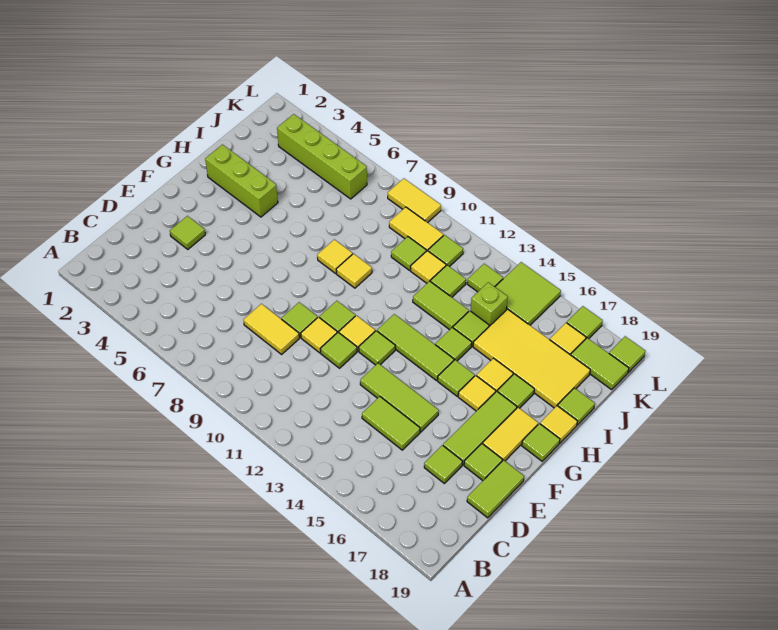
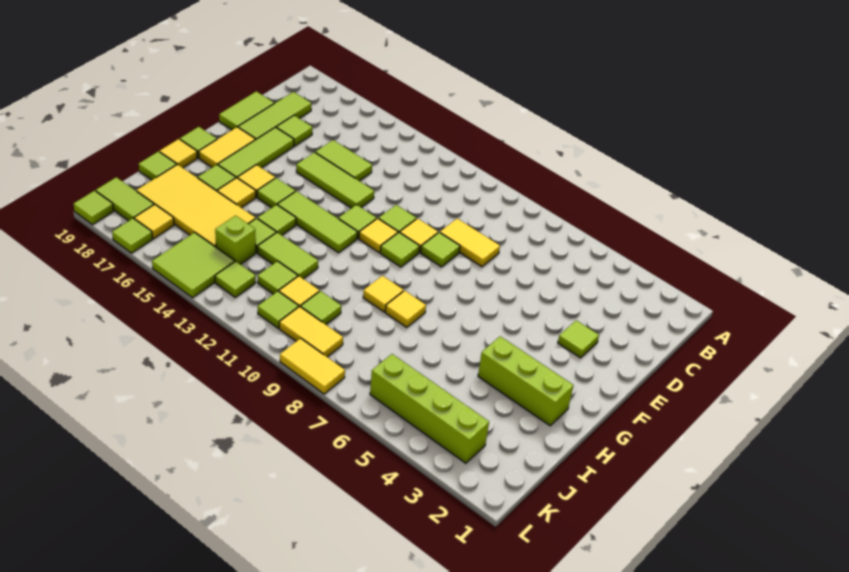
lime 1x1 tile [464,444,502,481] -> lime 1x3 tile [238,92,311,140]

